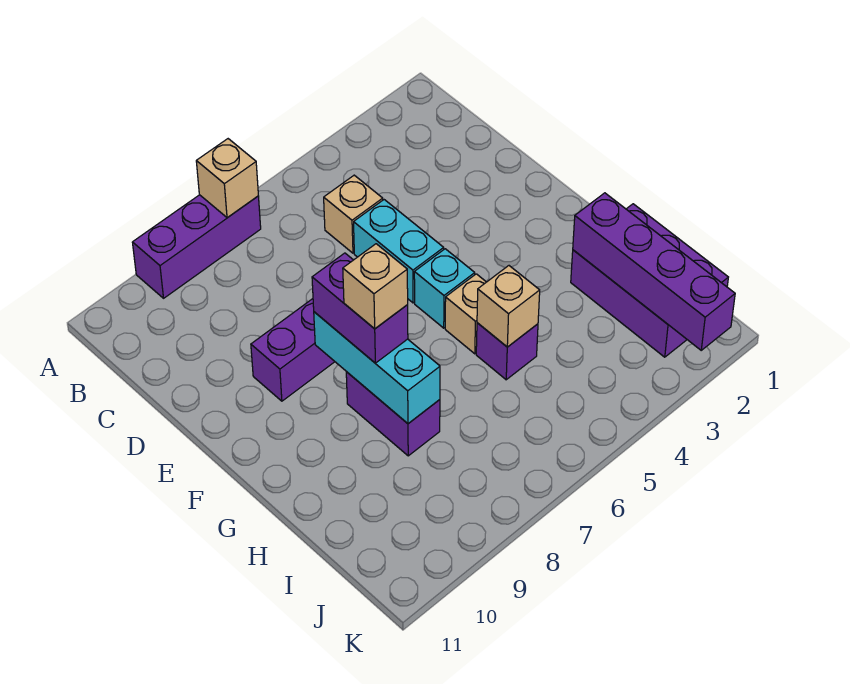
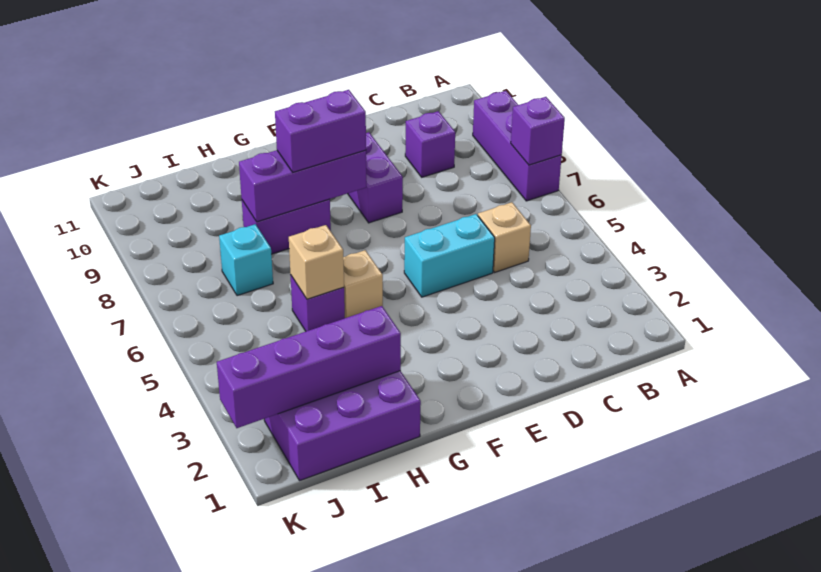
tan 1x1 brick [196,139,258,218] -> purple 1x1 brick [511,97,565,165]
none -> purple 1x1 brick [405,111,455,177]
cyan 1x1 brick [414,249,475,328] -> cyan 1x1 brick moved to [219,224,273,296]
cyan 1x3 brick [314,312,440,424] -> purple 1x3 brick [239,150,366,222]
tan 1x1 brick [343,244,408,329] -> none

